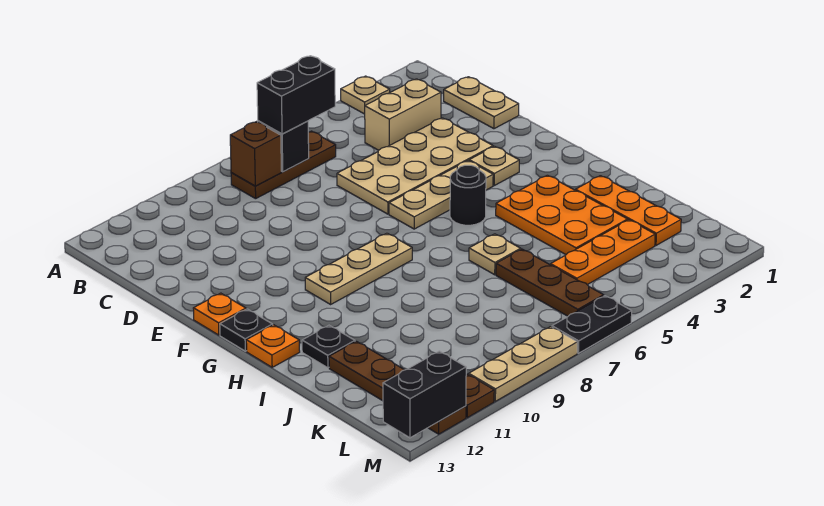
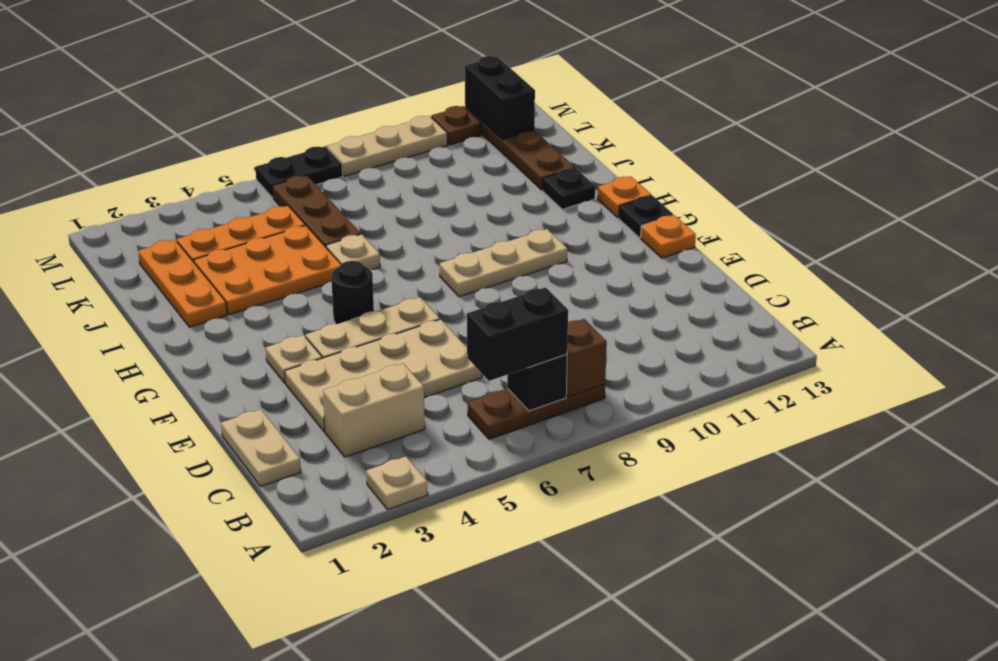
orange 2x3 plate [496,175,628,254] -> orange 2x3 plate turned to [194,225,341,315]
black 1x2 brick [383,351,466,438] -> black 1x2 brick turned to [465,56,535,140]

